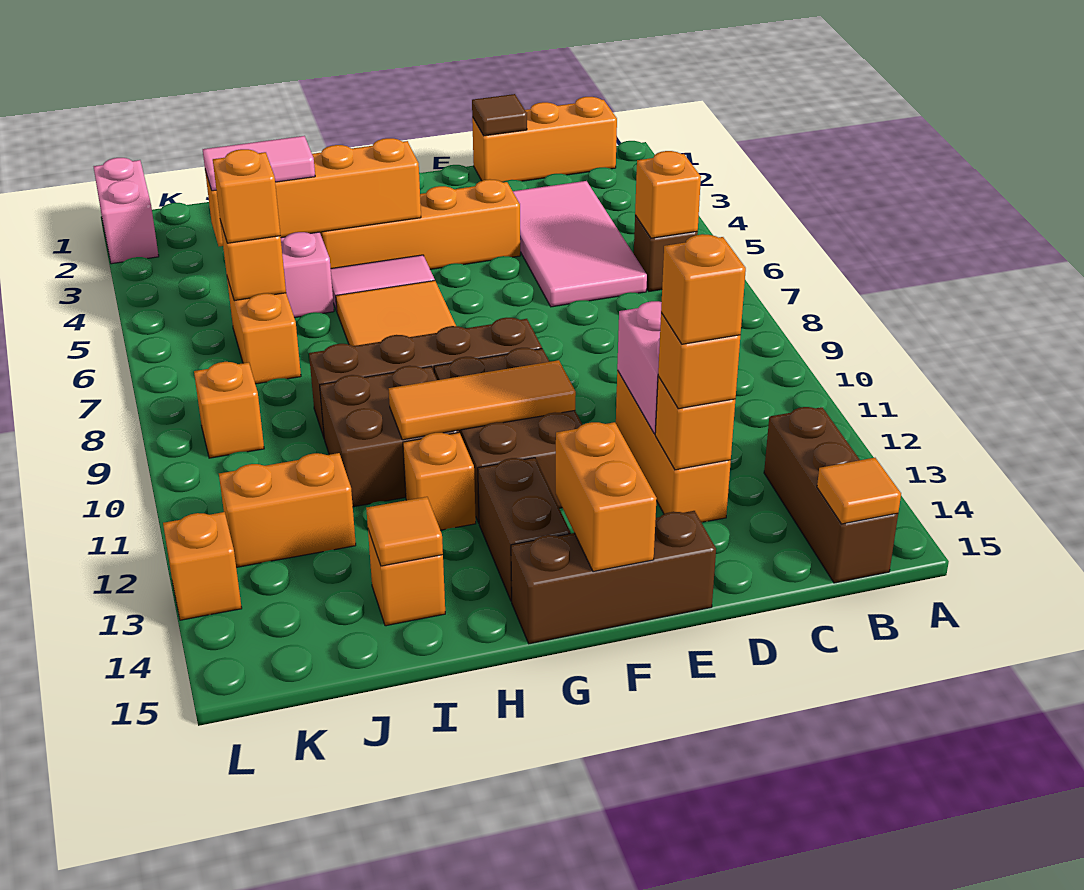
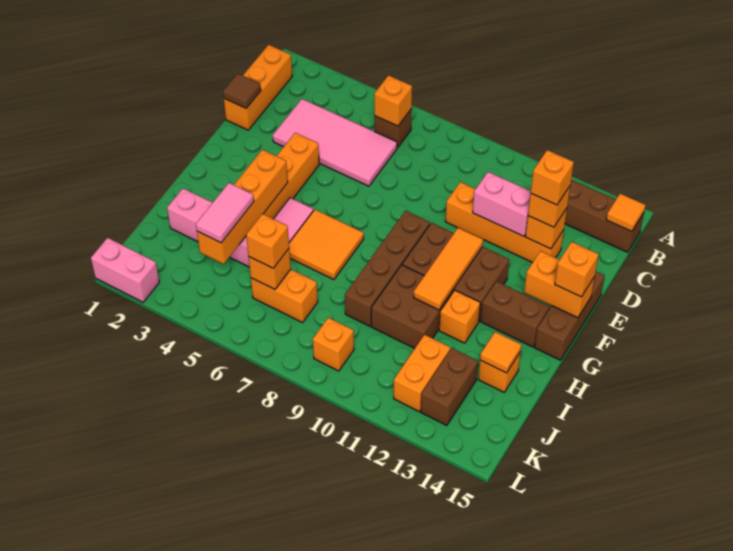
orange 1x3 brick [616,370,731,523] -> orange 1x4 brick [446,182,564,262]
none -> brown 1x2 brick [421,348,478,426]
orange 1x1 brick [163,512,242,620] -> orange 1x1 brick moved to [555,242,599,297]

